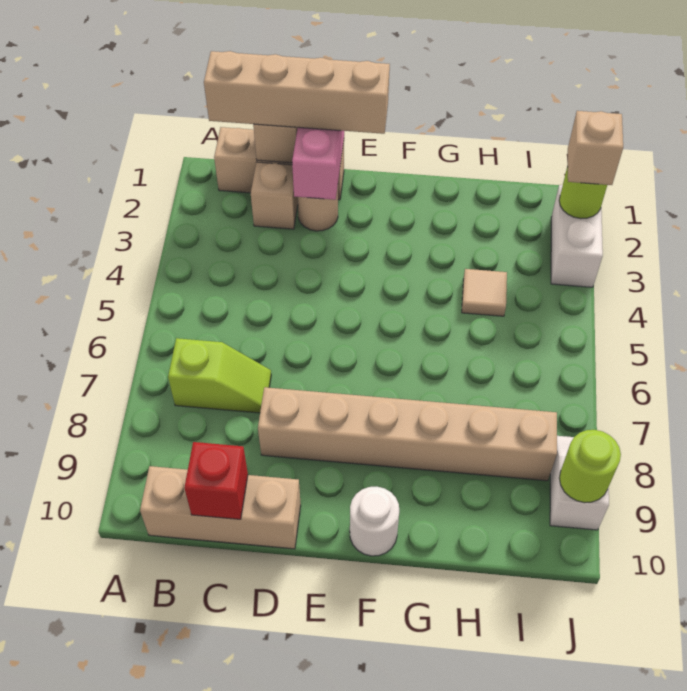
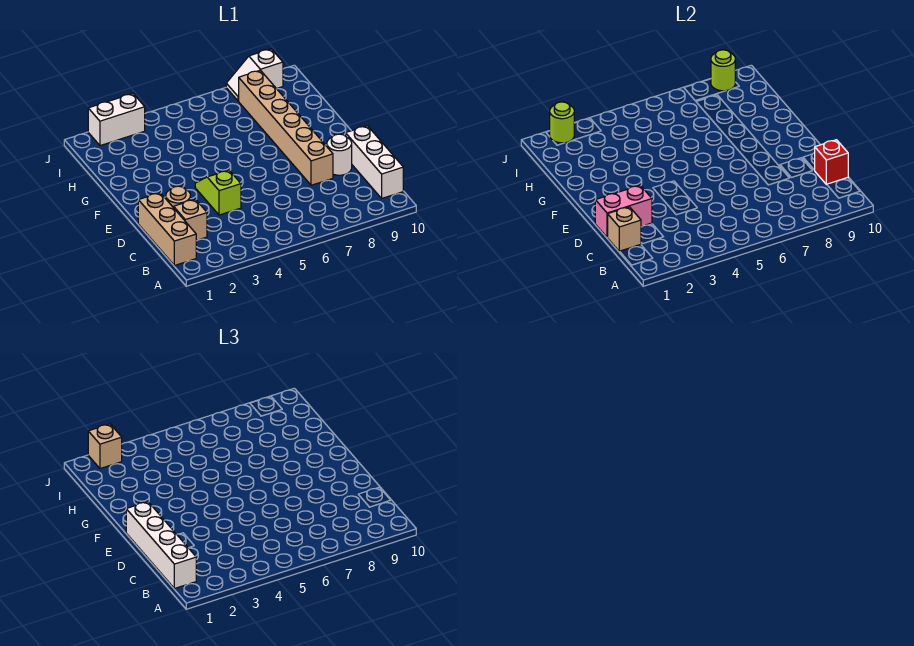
tan 1x4 brick [204,51,390,134] -> white 1x4 brick [126,502,196,589]
lime 1x2 slope [168,338,271,413] -> lime 1x2 slope moved to [195,170,241,215]
tan 1x3 brick [140,466,301,549] -> white 1x3 brick [346,126,403,198]
white 1x1 round brick [350,487,399,556] -> white 1x1 round brick moved to [327,134,352,175]
tan 1x1 tile [462,269,507,316] -> none

